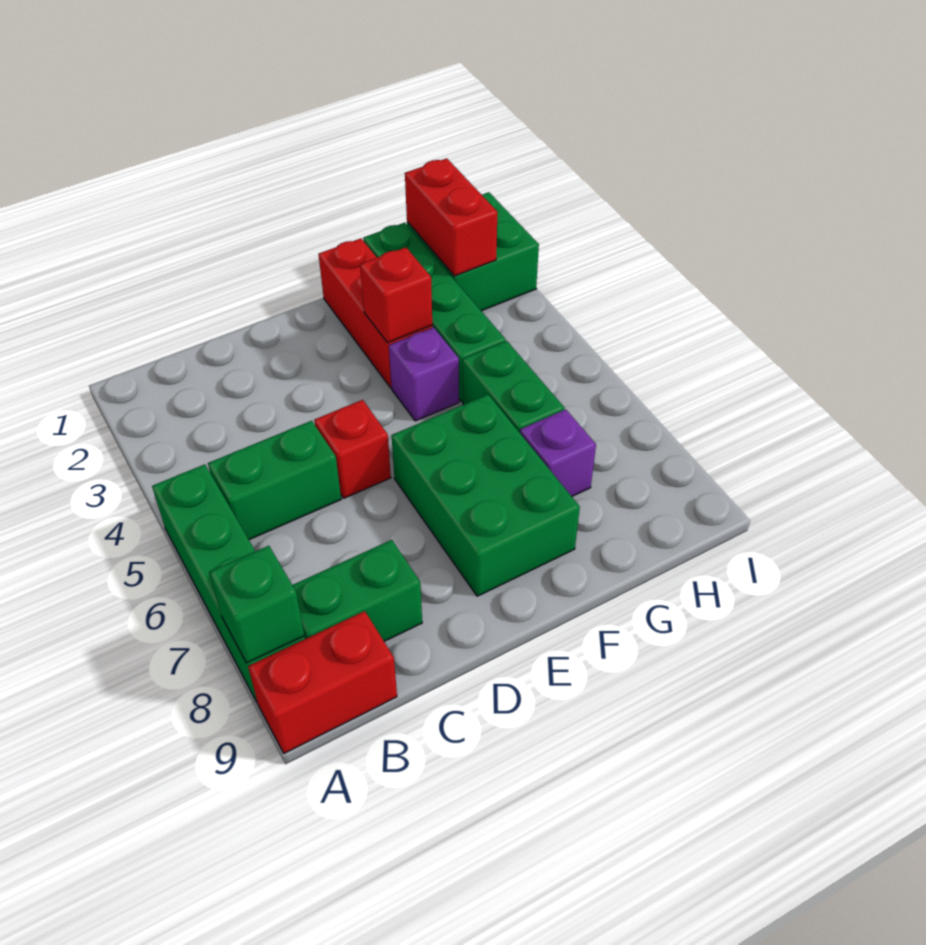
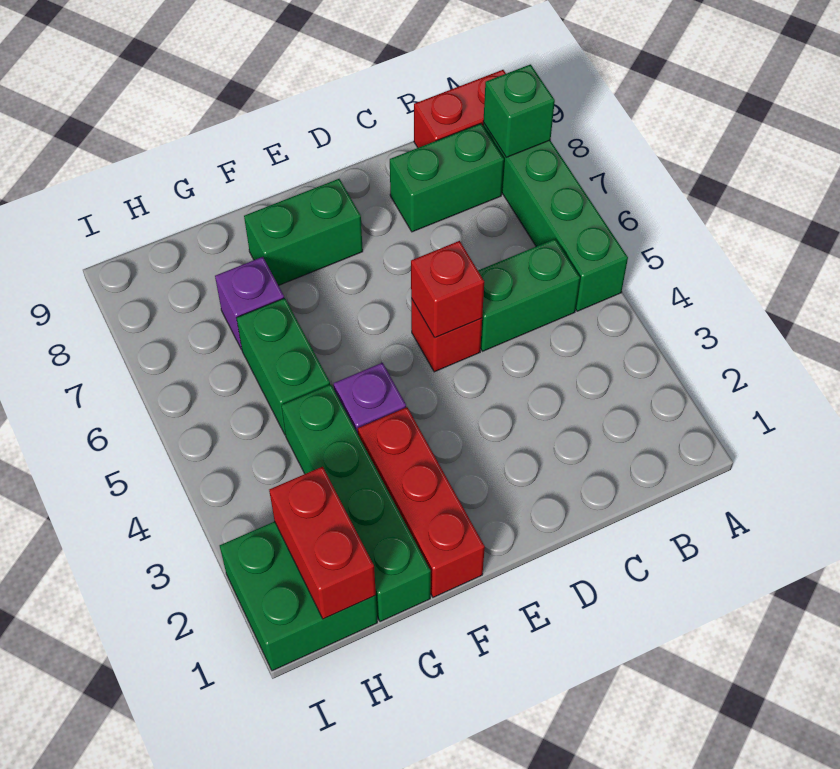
green 2x3 brick [391,394,580,596] -> green 1x2 brick [244,179,363,285]
red 1x1 brick [360,247,432,343] -> red 1x1 brick moved to [411,241,484,338]

